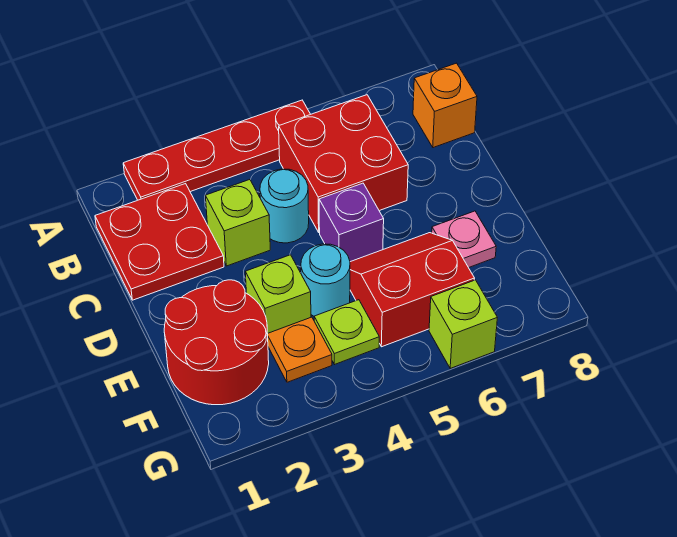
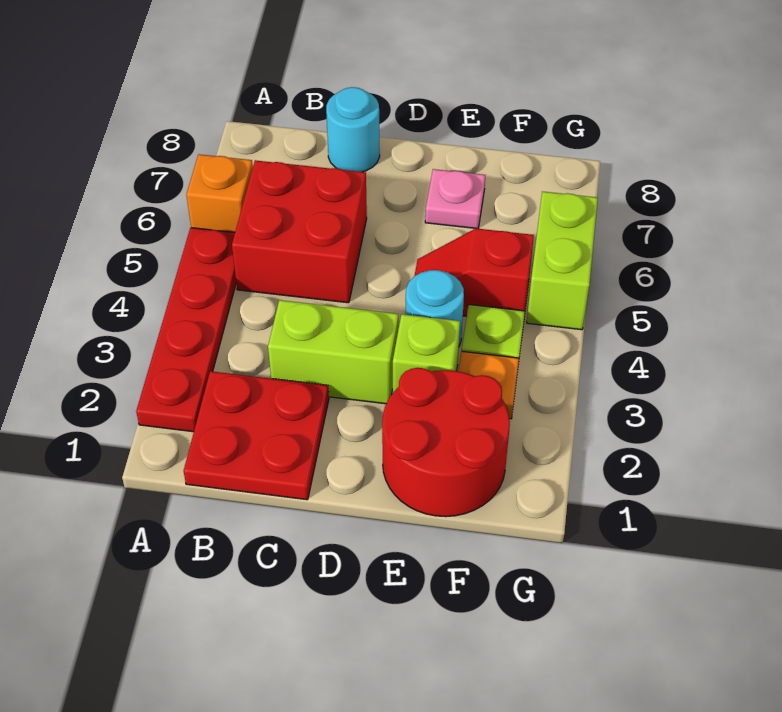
orange 1x1 brick [413,63,477,148] -> orange 1x1 brick moved to [186,154,253,232]
lime 1x1 brick [206,180,270,266] -> lime 1x2 brick [268,300,398,404]
cyan 1x1 round brick [260,169,309,243] -> cyan 1x1 round brick moved to [326,87,380,172]
purple 1x1 brick [319,183,384,262] -> none
red 2x2 slope [350,233,475,347] -> red 1x2 slope [415,228,534,316]
lime 1x1 brick [429,280,497,368] -> lime 1x2 brick [527,191,598,330]

